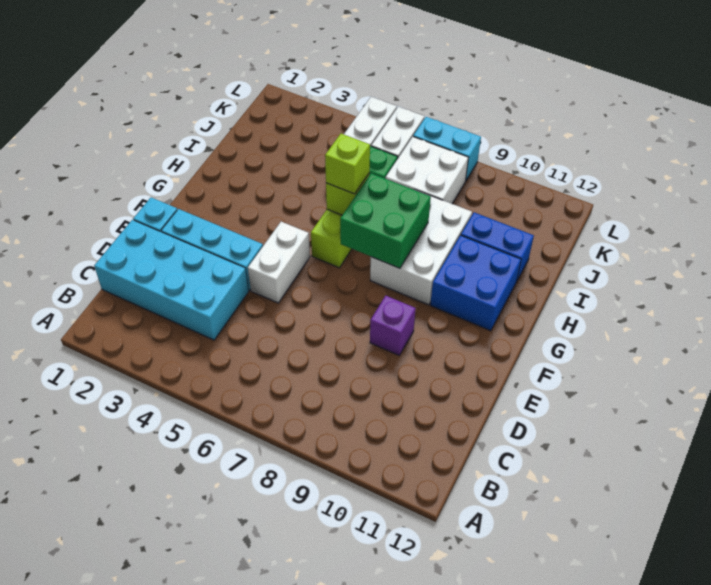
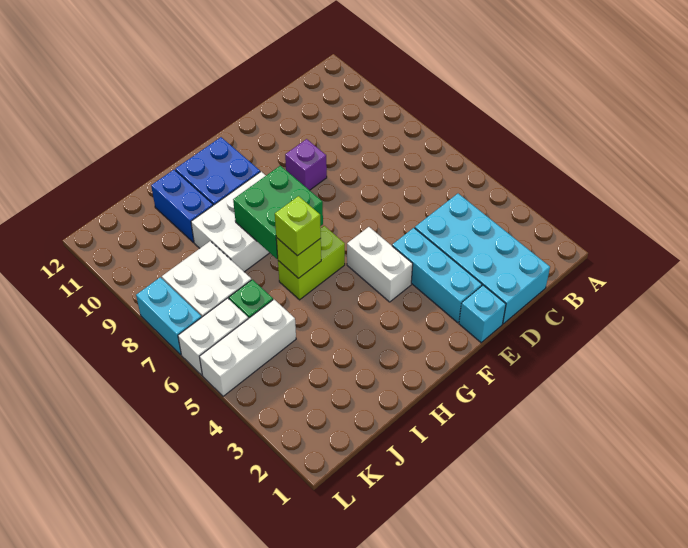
white 1x2 brick [248,222,310,303] -> white 1x2 brick turned to [347,227,413,302]

